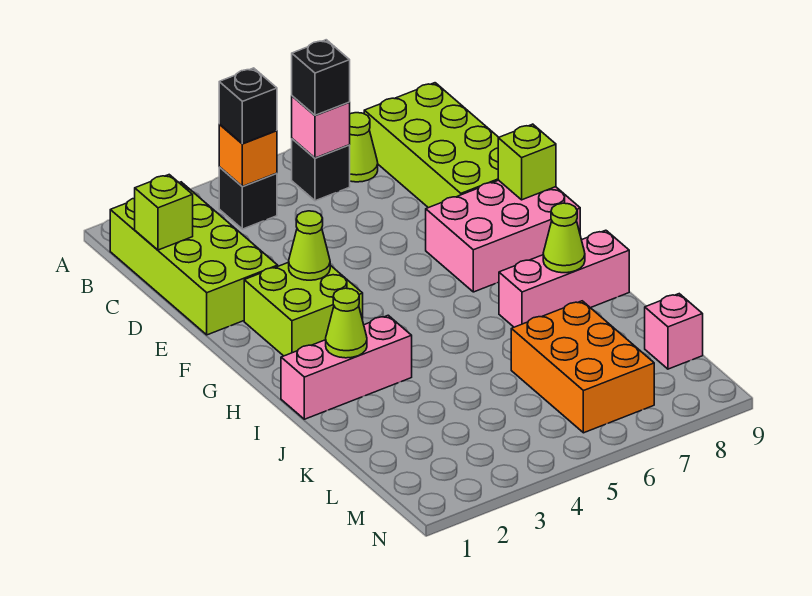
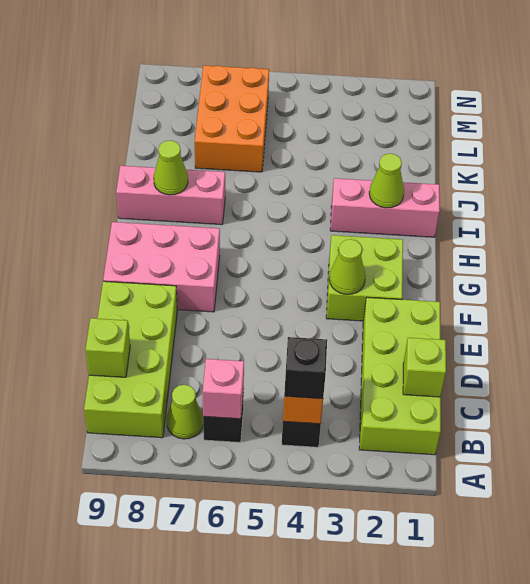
black 1x1 brick [292,40,350,115] -> none
lime 1x1 brick [498,124,556,200] -> lime 1x1 brick moved to [85,318,130,377]
pink 1x1 brick [645,294,703,369] -> none

